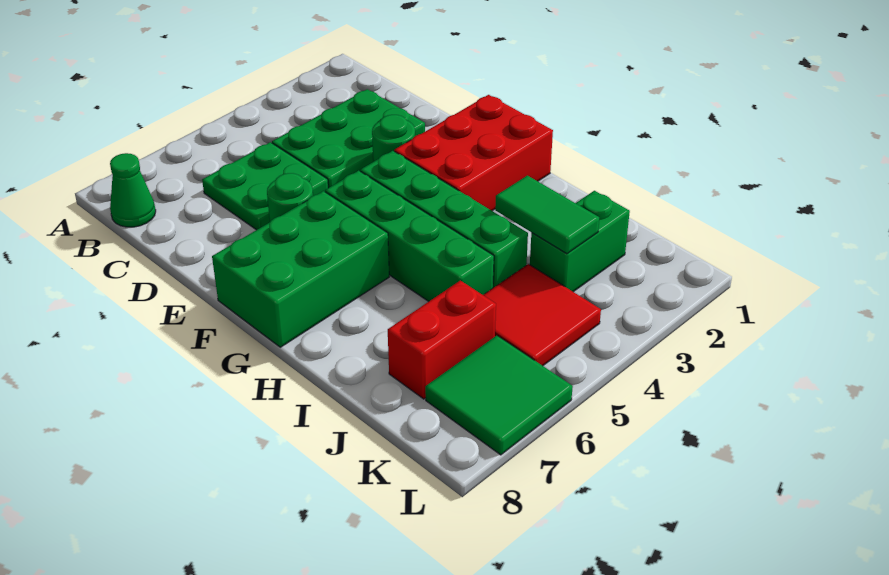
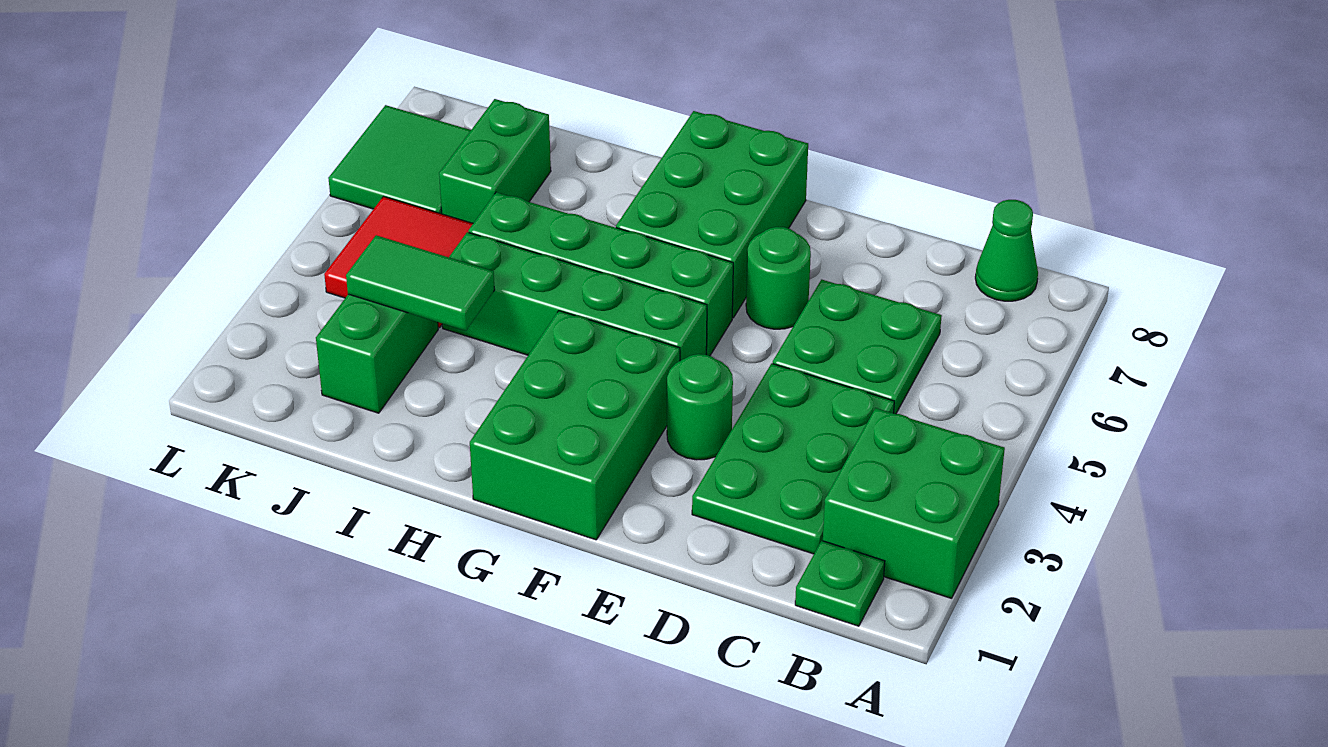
none -> green 2x2 brick [823,408,1005,598]
none -> green 1x1 plate [795,541,885,626]
red 2x3 brick [394,95,553,211] -> green 2x3 brick [470,311,680,540]
red 1x2 brick [388,280,496,399] -> green 1x2 brick [439,99,551,223]

